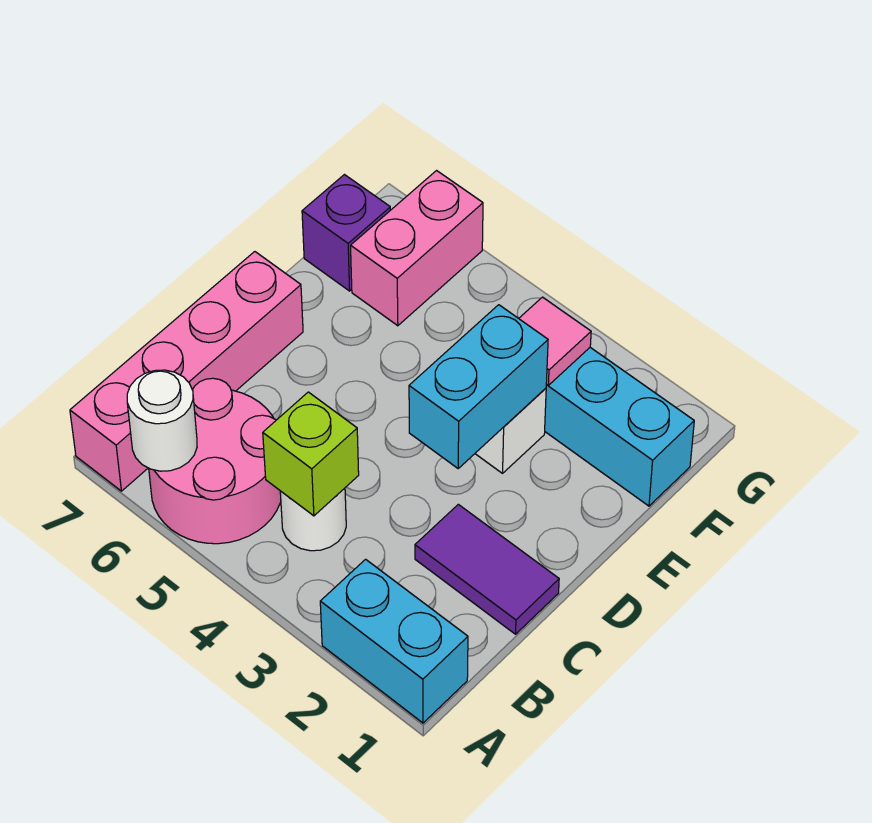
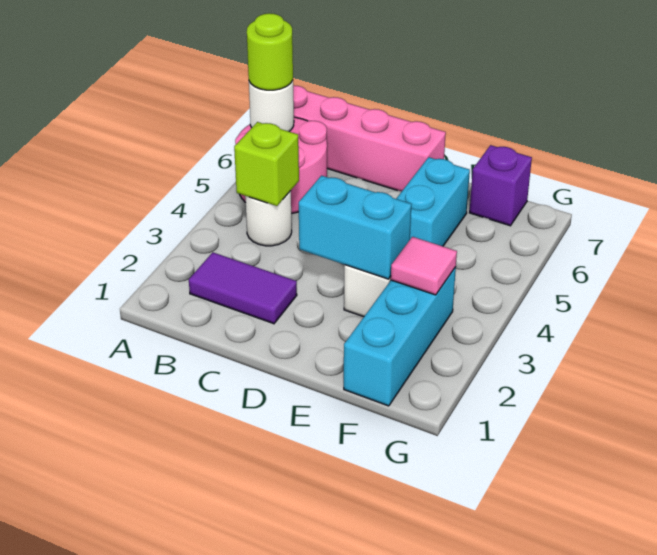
cyan 1x2 brick [320,559,468,723] -> cyan 1x2 brick moved to [396,157,470,246]
none -> lime 1x1 round brick [247,13,293,90]
purple 1x2 tile [415,504,559,634] -> purple 1x2 tile turned to [189,252,297,324]
pink 1x2 brick [351,171,483,326] -> none

